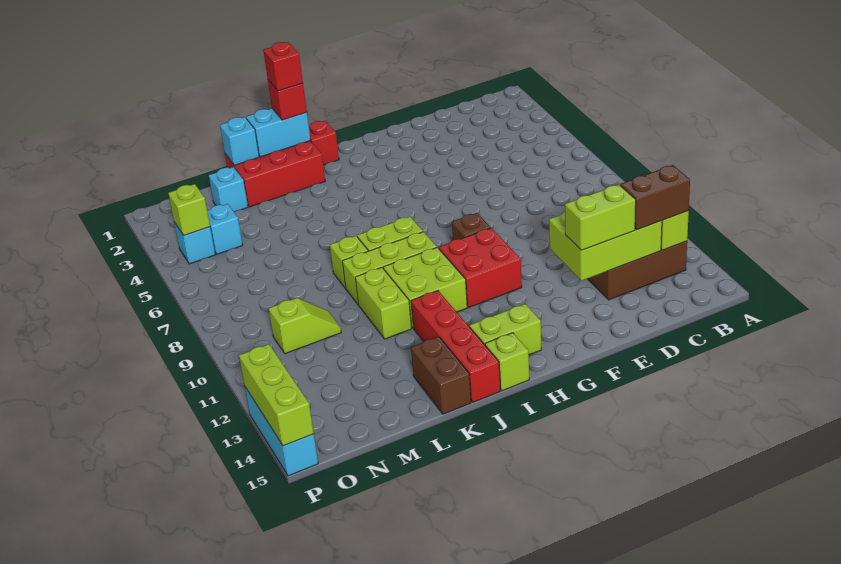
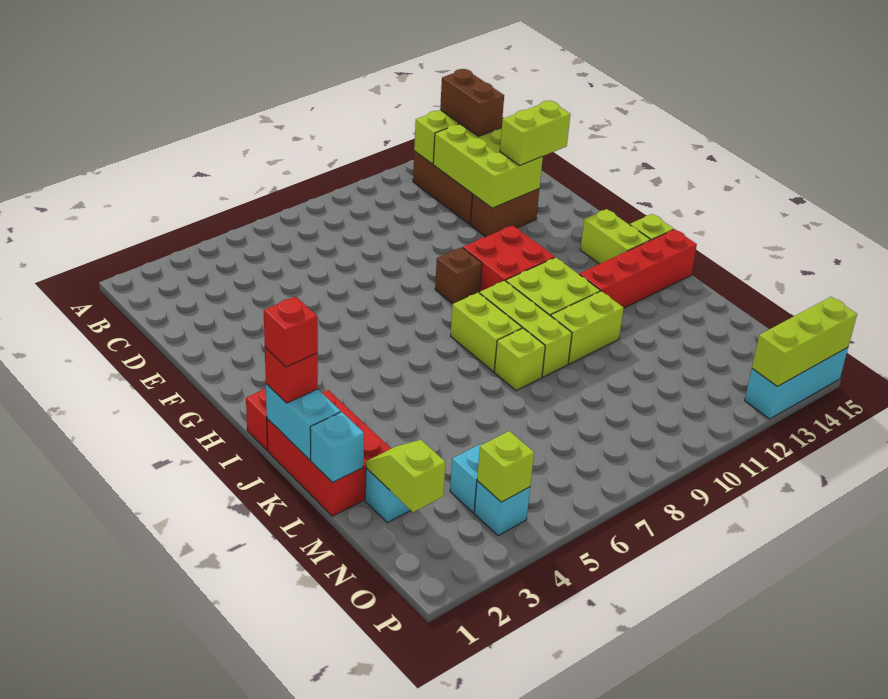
lime 1x2 brick [565,184,636,250] -> lime 1x2 brick turned to [500,101,570,165]
brown 1x2 brick [411,337,471,414] -> brown 1x2 brick moved to [471,189,539,237]
lime 1x2 slope [269,298,341,354] -> lime 1x2 slope moved to [366,440,446,512]

